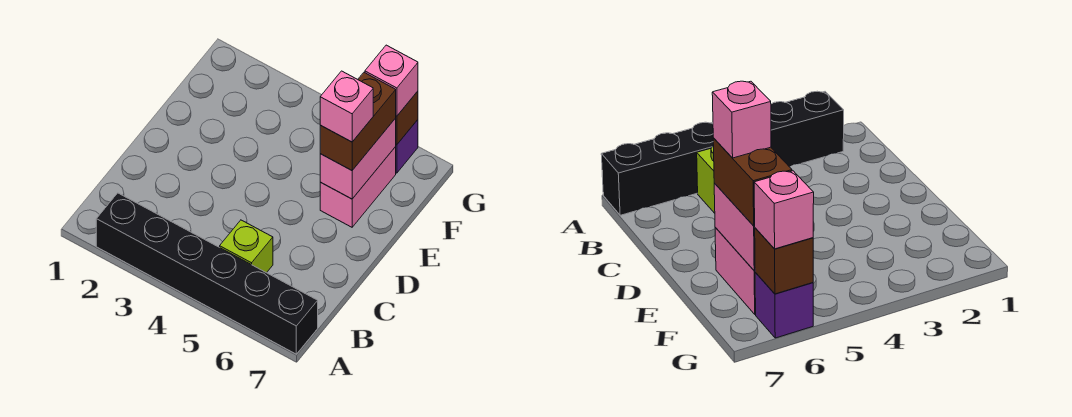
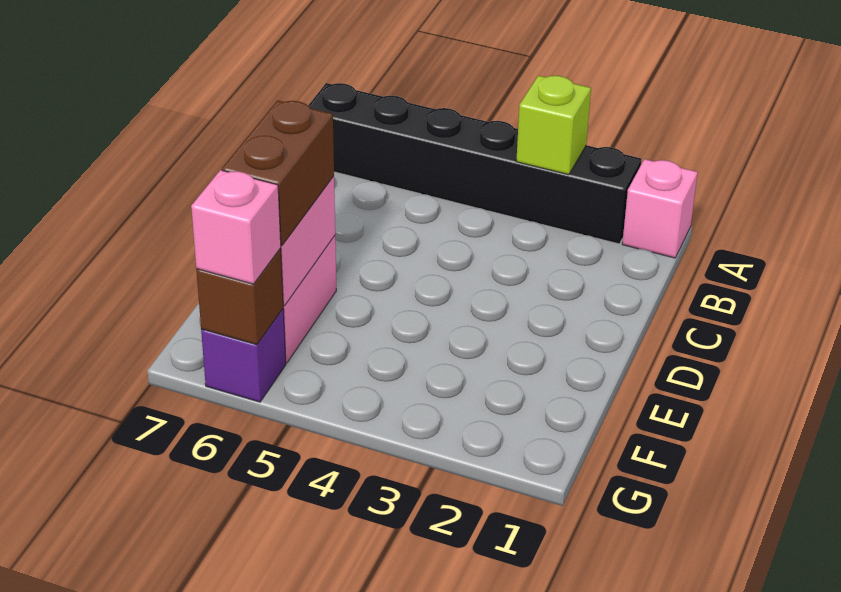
lime 1x1 brick [220,220,273,273] -> lime 1x1 brick moved to [516,76,591,175]
pink 1x1 brick [320,71,373,142] -> pink 1x1 brick moved to [622,159,698,258]

